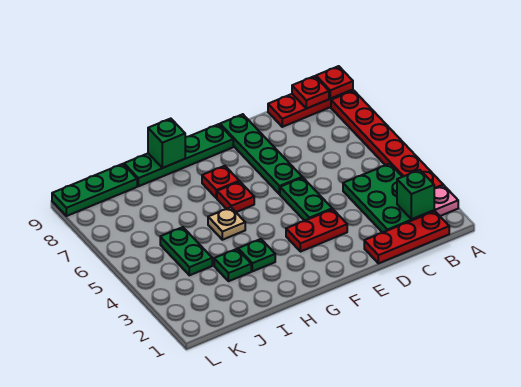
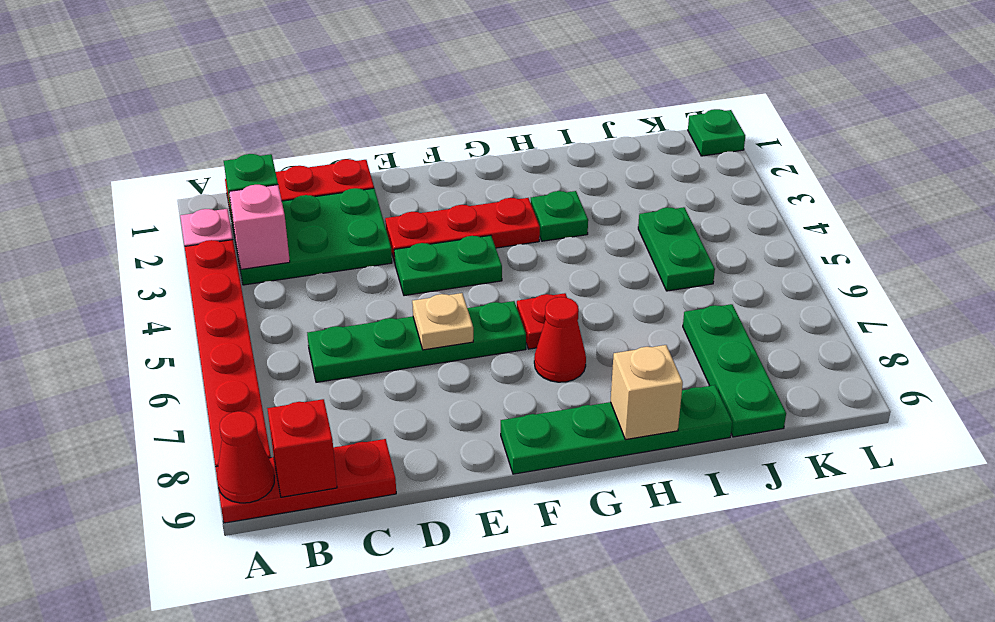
red 1x1 plate [316,66,353,99] -> red 1x1 cone [217,411,274,503]
green 2x3 plate [343,164,434,233] -> green 2x3 plate turned to [231,188,392,285]
none -> pink 1x1 brick [229,185,290,269]
red 1x1 plate [292,76,329,109] -> red 1x1 brick [267,399,337,497]
red 1x2 plate [286,209,347,252] -> red 1x3 plate [385,198,540,263]
green 1x2 plate [280,177,332,221] -> green 1x2 plate turned to [394,235,502,296]
green 1x4 plate [220,114,302,194] -> green 1x4 plate turned to [307,301,526,382]
red 1x1 plate [202,166,239,198] -> red 1x1 cone [534,297,586,382]
tan 1x1 plate [208,207,245,240] -> tan 1x1 plate moved to [412,293,473,350]
green 1x1 brick [148,119,185,168] -> tan 1x1 brick [611,345,683,440]
green 1x1 plate [214,249,251,281] -> green 1x1 plate moved to [688,109,745,156]
green 1x3 plate [52,164,137,216] -> green 1x3 plate turned to [683,304,786,437]

